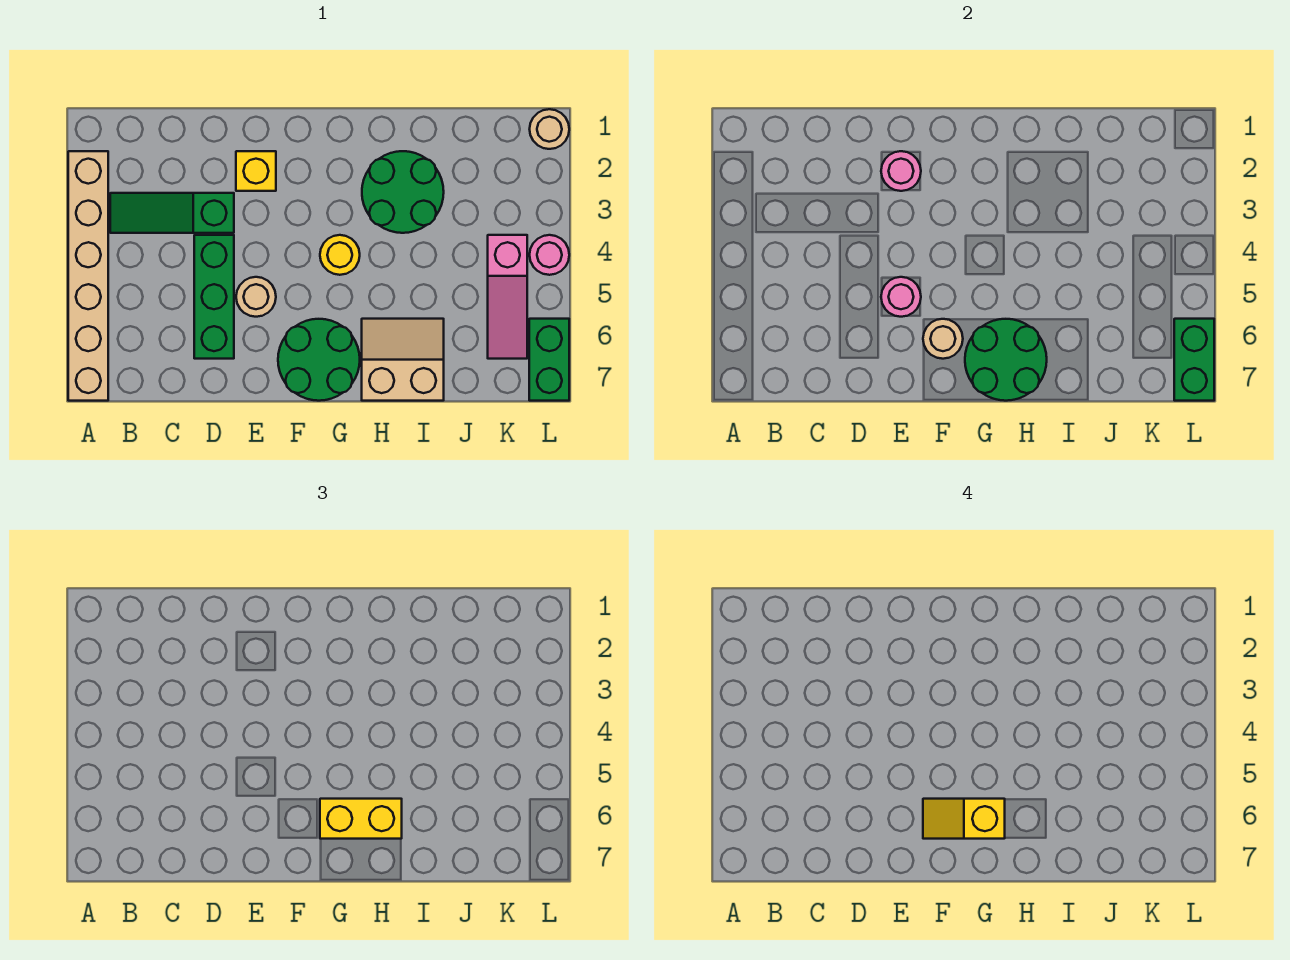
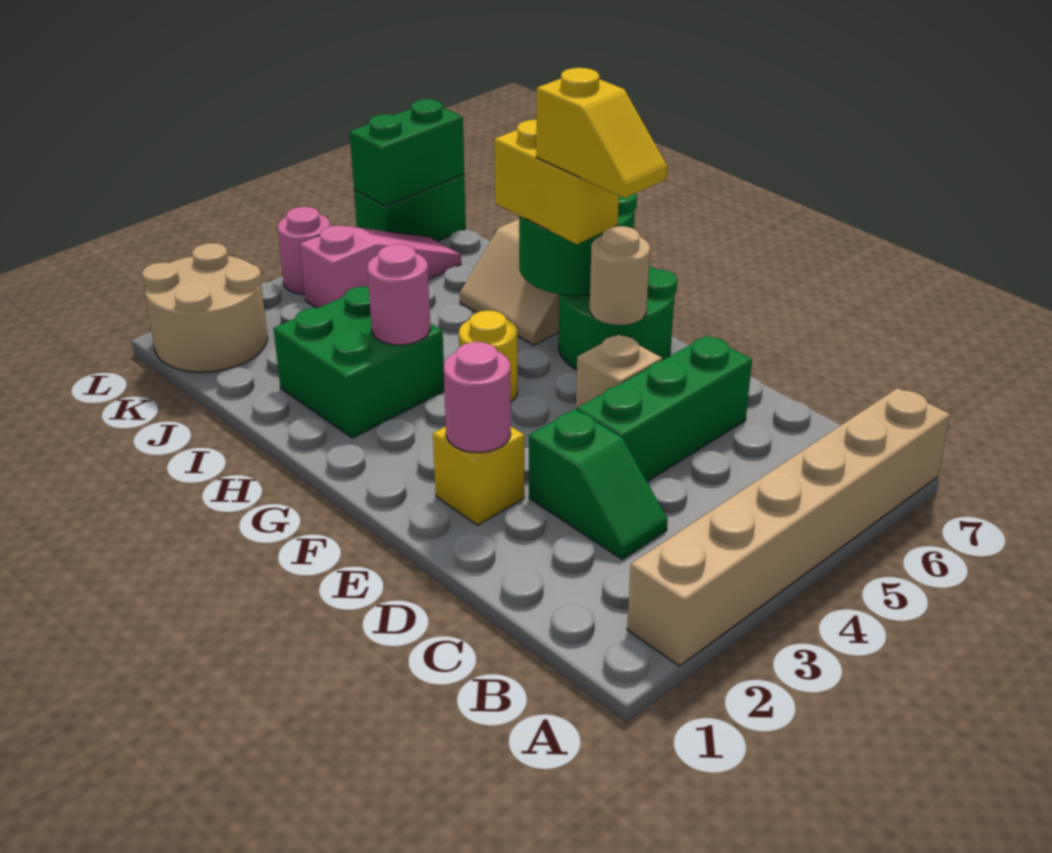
green 1x3 slope [110,193,234,233] -> green 1x2 slope [529,409,668,559]
tan 1x1 round brick [236,277,276,317] -> tan 1x1 brick [576,335,662,410]
pink 1x1 round brick [881,277,921,317] -> pink 1x1 round brick moved to [367,244,430,345]
green 2x2 round brick [362,151,444,233] -> green 2x2 brick [273,286,444,438]
tan 1x1 round brick [530,109,569,149] -> tan 2x2 round brick [142,243,268,372]

